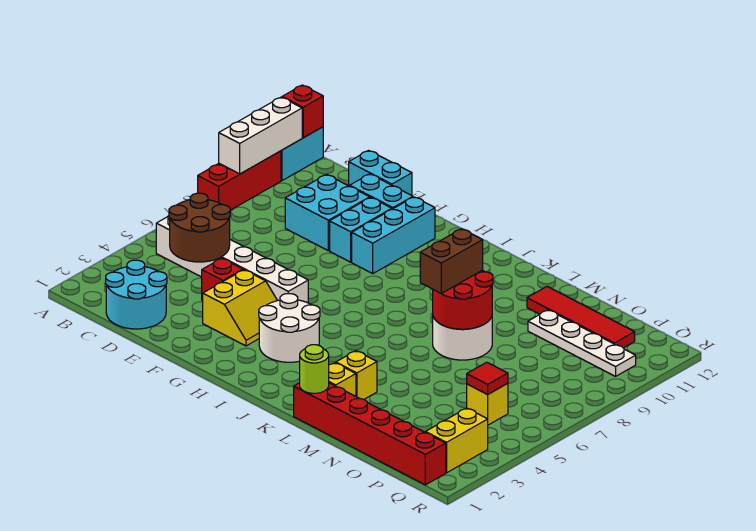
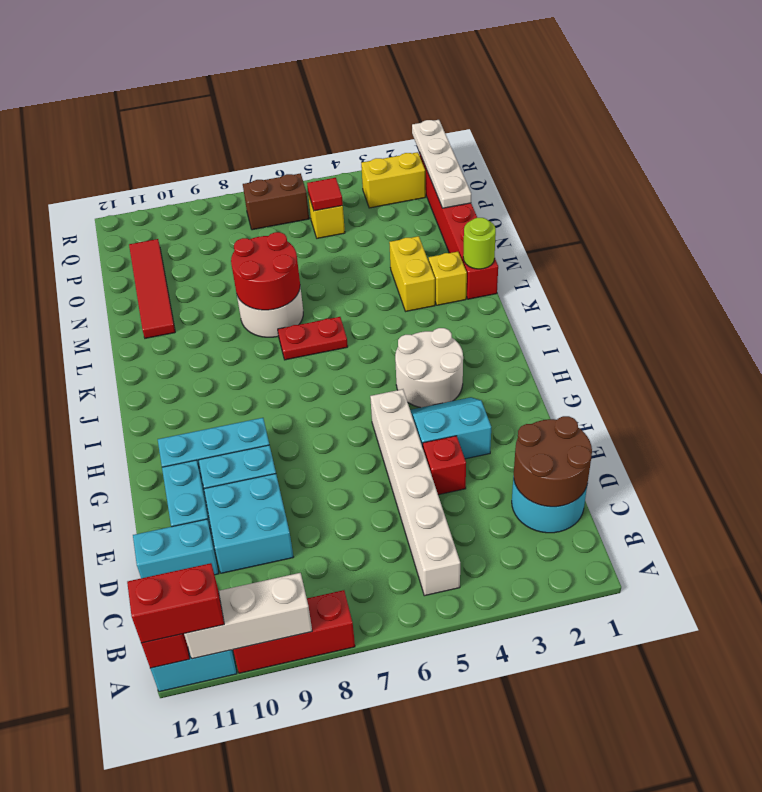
none -> red 1x2 brick [127,563,224,643]
brown 2x2 round brick [169,193,230,262] -> brown 2x2 round brick moved to [514,416,592,507]
cyan 1x2 brick [348,150,412,195] -> cyan 1x2 brick turned to [133,519,219,578]
yellow 2x2 slope [203,270,277,346] -> cyan 2x2 slope [410,397,491,459]
none -> red 1x2 plate [278,317,348,360]
yellow 1x1 brick [336,351,377,399] -> yellow 1x2 brick [389,236,435,311]
brown 1x2 brick [420,229,483,294] -> brown 1x2 brick moved to [243,173,309,230]
white 1x4 plate [528,310,636,376] -> white 1x4 plate moved to [412,120,471,208]

